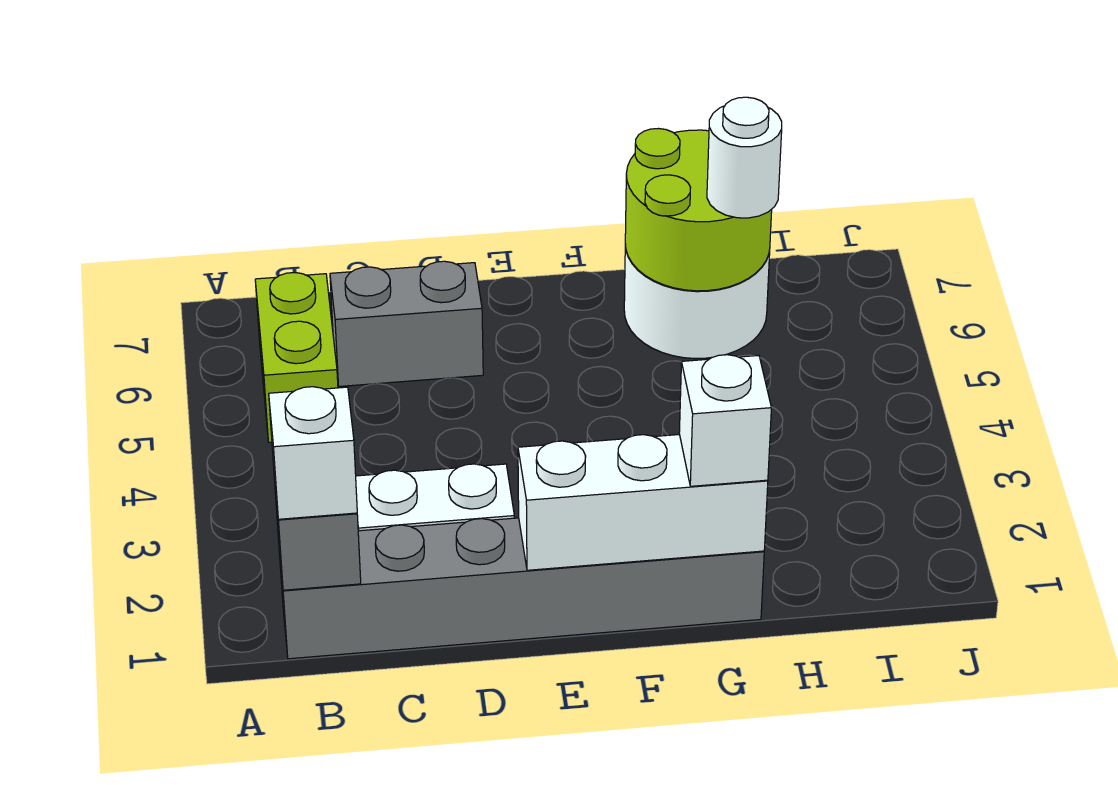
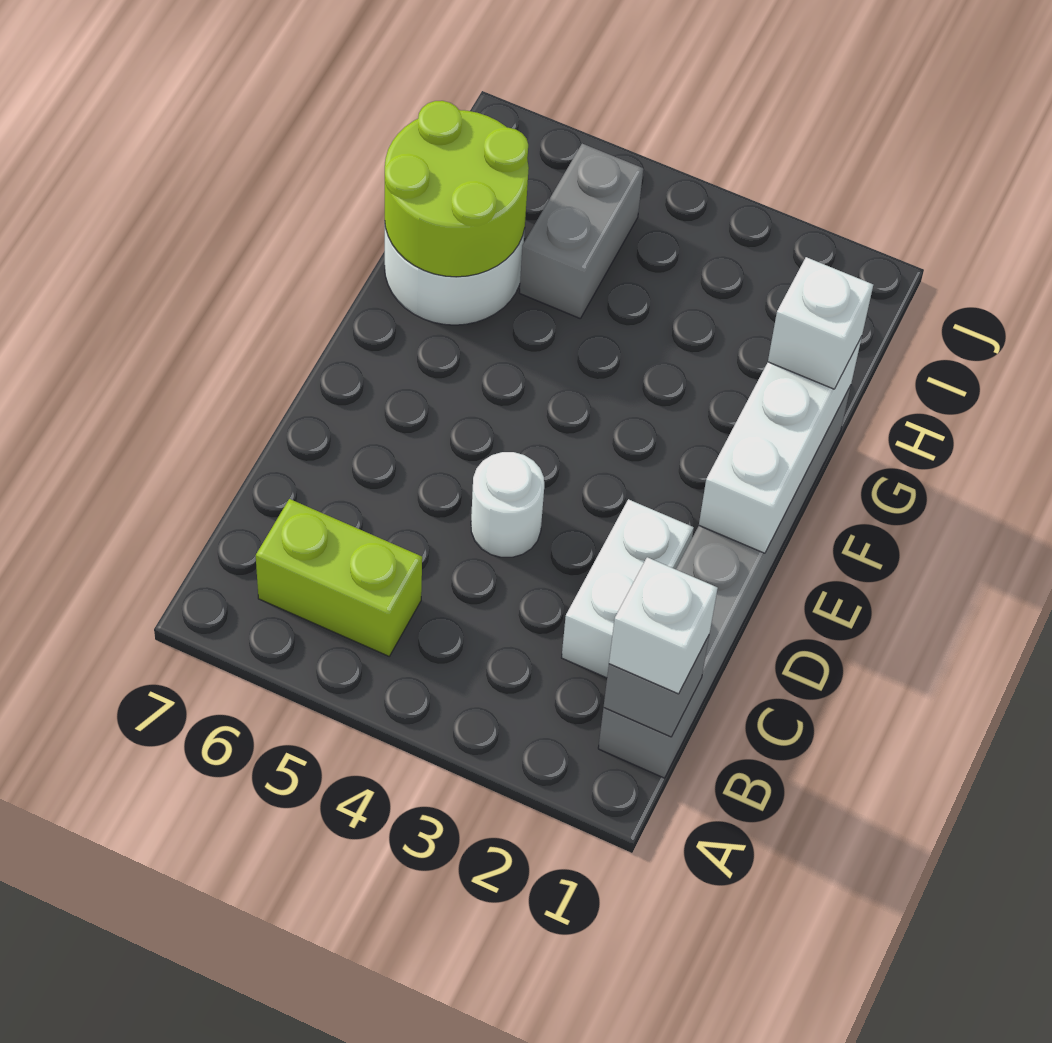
grey 1x2 brick [330,261,483,386] -> grey 1x2 brick moved to [519,144,643,319]
white 1x1 round brick [707,97,782,218] -> white 1x1 round brick moved to [471,452,544,557]

